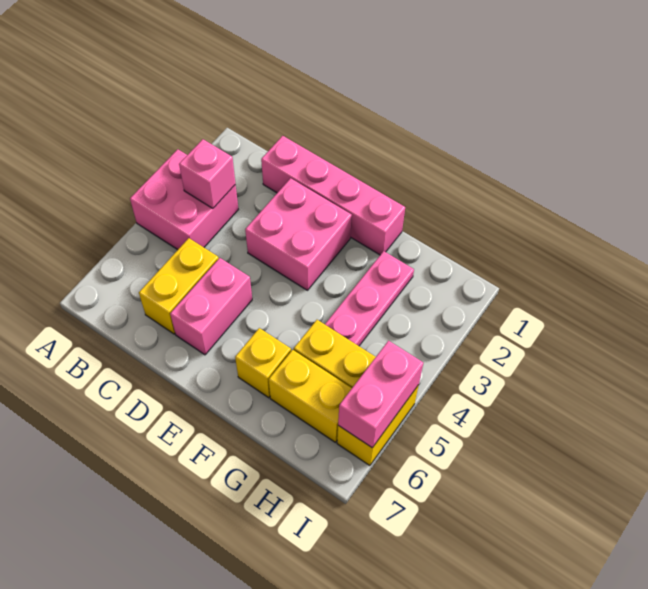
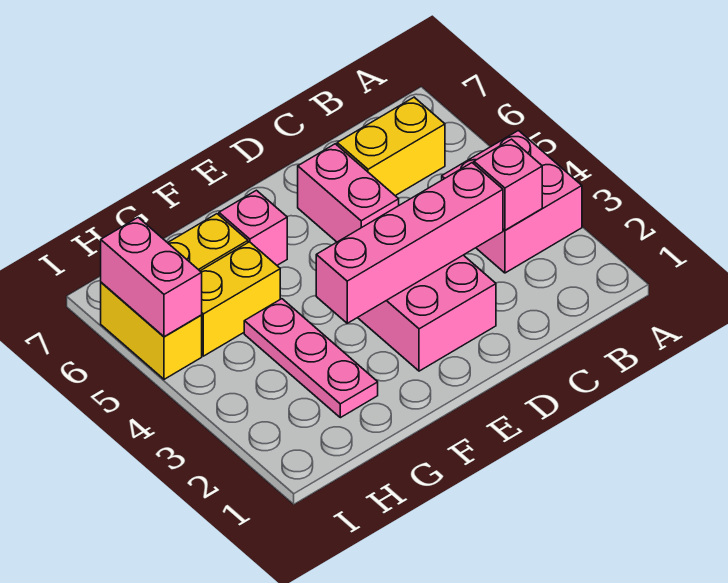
pink 1x4 brick [261,136,405,255] -> pink 1x4 brick moved to [316,163,503,323]
yellow 1x2 brick [139,238,219,334] -> yellow 1x2 brick turned to [337,97,445,196]
yellow 1x1 brick [235,328,291,398] -> pink 1x1 brick [219,190,287,265]

